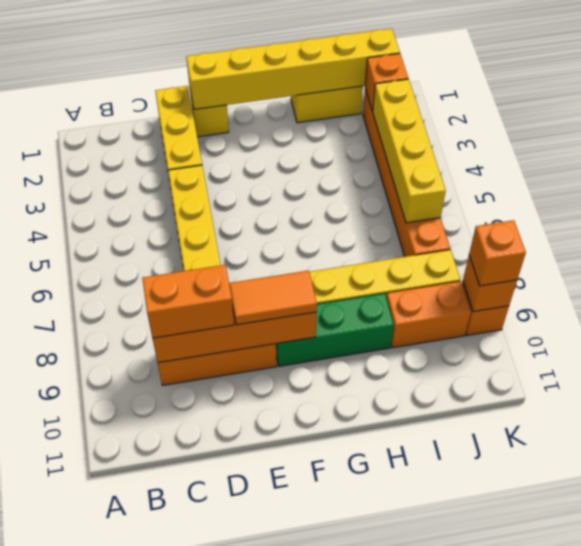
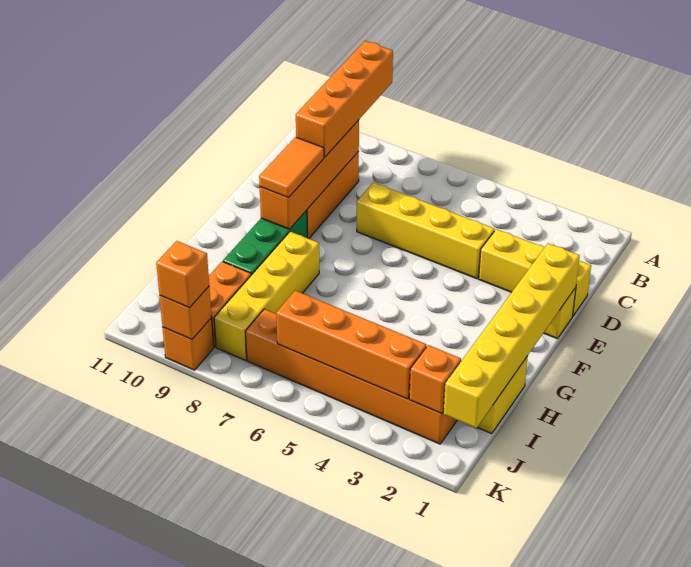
orange 1x2 brick [142,265,234,338] -> orange 1x4 brick [296,41,393,157]
yellow 1x4 brick [373,79,446,223] -> orange 1x4 brick [276,291,426,399]

